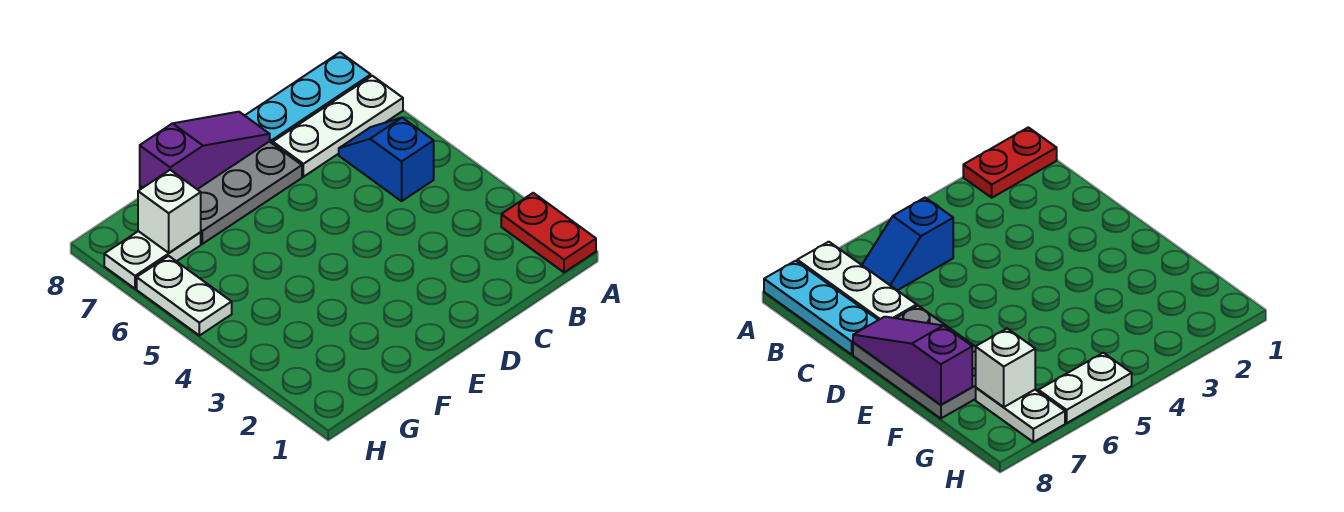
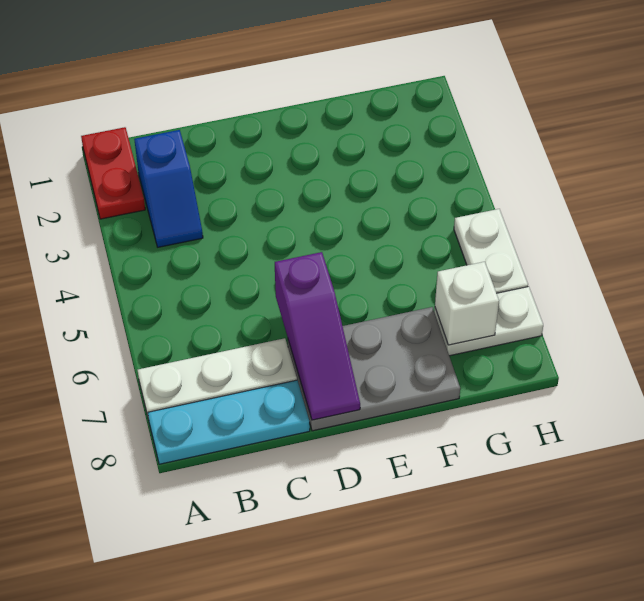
blue 1x2 slope [339,118,434,201] -> blue 1x2 slope moved to [134,130,203,247]
purple 1x3 slope [140,112,270,189] -> purple 1x3 slope turned to [275,252,360,420]

